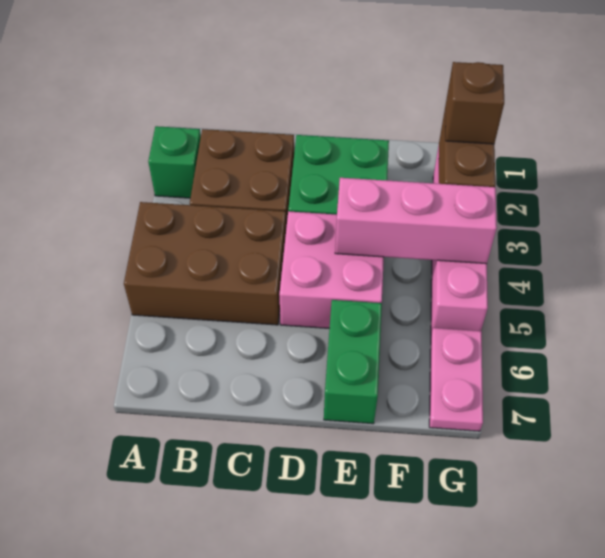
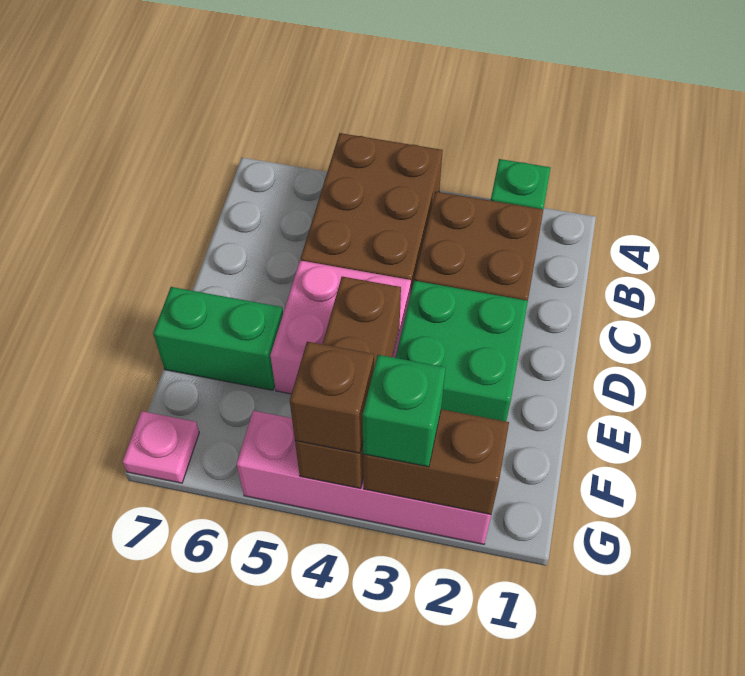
pink 1x3 brick [335,178,497,264] -> brown 1x3 brick [295,277,401,488]
brown 1x1 brick [445,62,504,144] -> brown 1x1 brick moved to [290,342,374,453]
none -> green 1x1 brick [362,355,446,467]
pink 1x2 plate [429,328,483,431] -> pink 1x1 plate [122,411,199,483]

